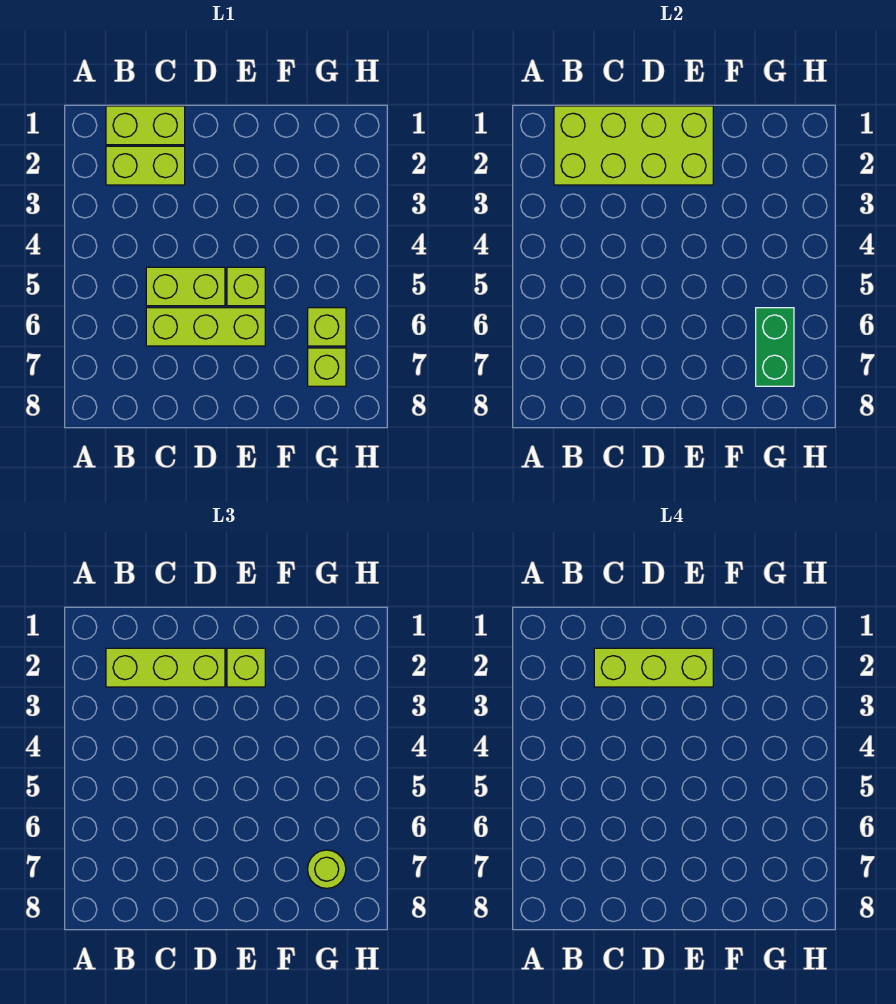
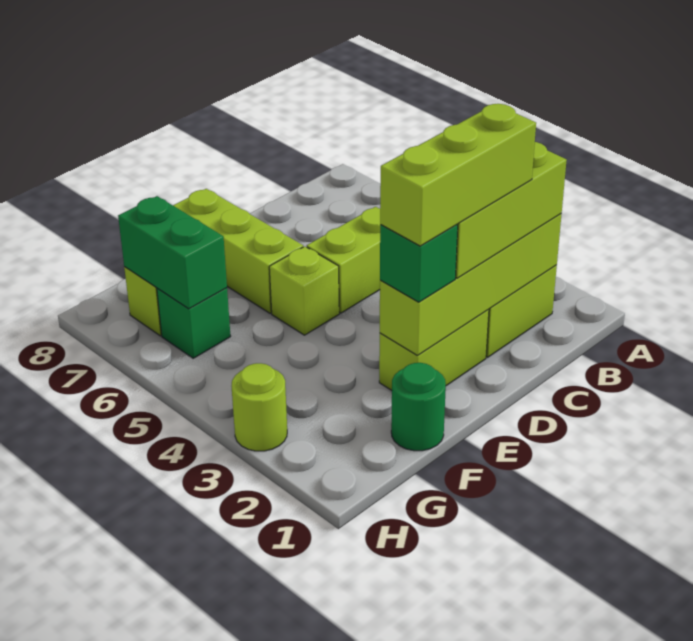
lime 1x2 brick [106,106,185,145] -> lime 1x2 brick moved to [379,309,489,391]
lime 2x4 brick [554,106,713,185] -> lime 1x4 brick [380,214,562,355]
lime 1x3 brick [146,308,265,346] -> lime 1x3 brick turned to [173,189,303,313]
lime 1x1 brick [227,648,265,687] -> green 1x1 brick [380,225,458,302]
none -> green 1x1 round brick [391,363,446,451]
lime 1x1 brick [308,308,346,346] -> green 1x1 brick [157,288,231,358]
lime 1x1 round brick [308,850,346,888] -> lime 1x1 round brick moved to [231,363,287,451]

